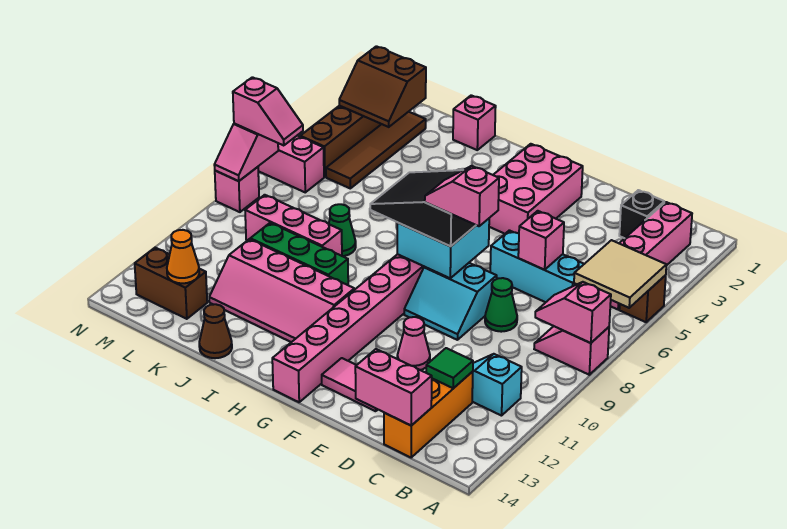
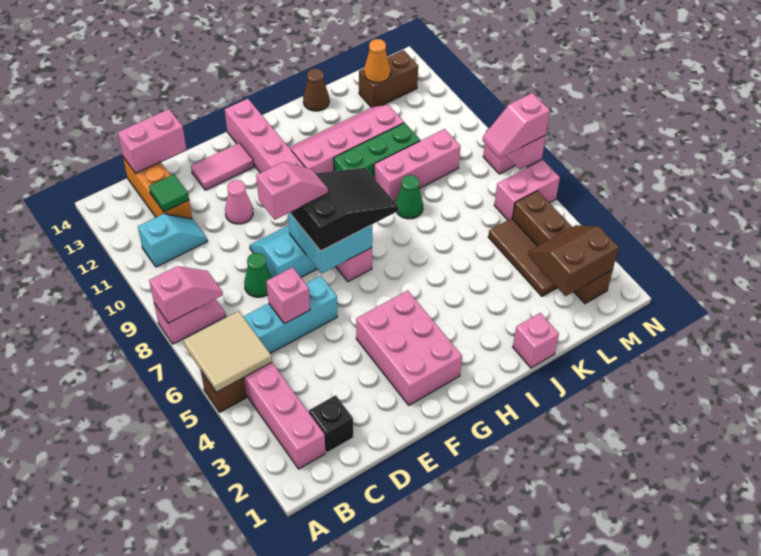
brown 1x4 tile [326,112,426,188] -> brown 1x3 tile [488,218,557,296]

